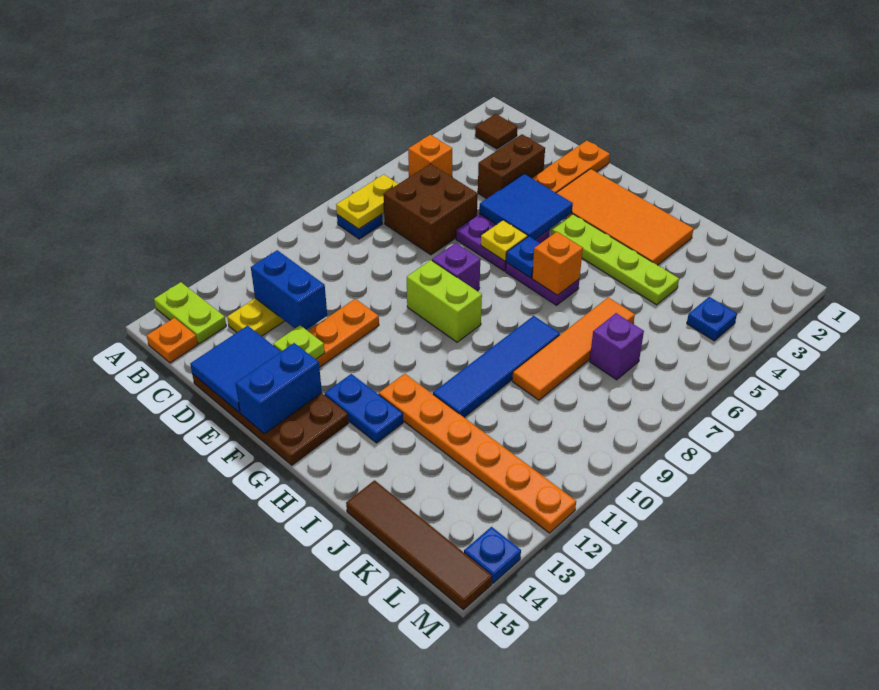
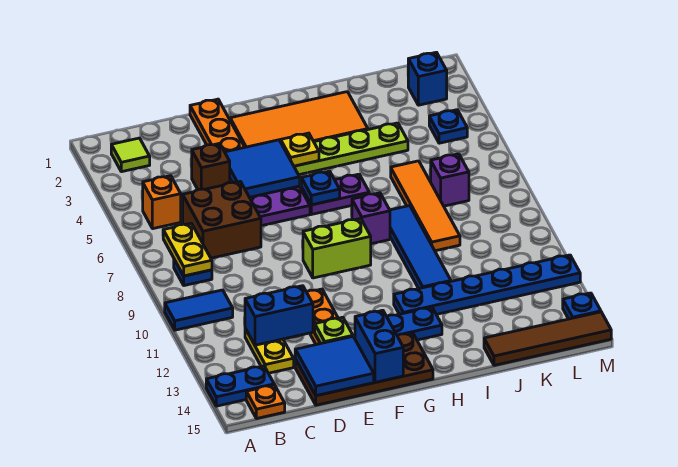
none -> blue 1x2 tile [165,290,233,330]
lime 1x2 plate [154,282,226,344] -> blue 1x2 plate [206,366,274,406]
brown 1x1 tile [475,114,517,149] -> lime 1x1 tile [111,138,150,172]
brown 1x2 brick [478,134,545,199] -> brown 1x1 brick [192,143,230,189]
yellow 1x1 plate [481,220,528,261] -> yellow 1x1 plate moved to [281,133,319,166]
purple 1x1 brick [432,243,480,291] -> purple 1x1 brick moved to [352,193,390,244]
orange 1x1 brick [532,232,583,295] -> none
orange 1x6 plate [379,374,576,533] -> blue 1x6 plate [394,255,580,314]
none -> blue 1x1 brick [408,52,447,105]

